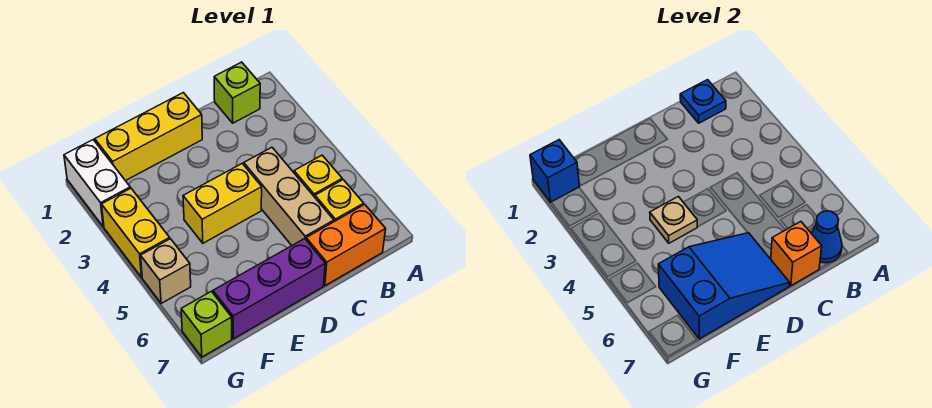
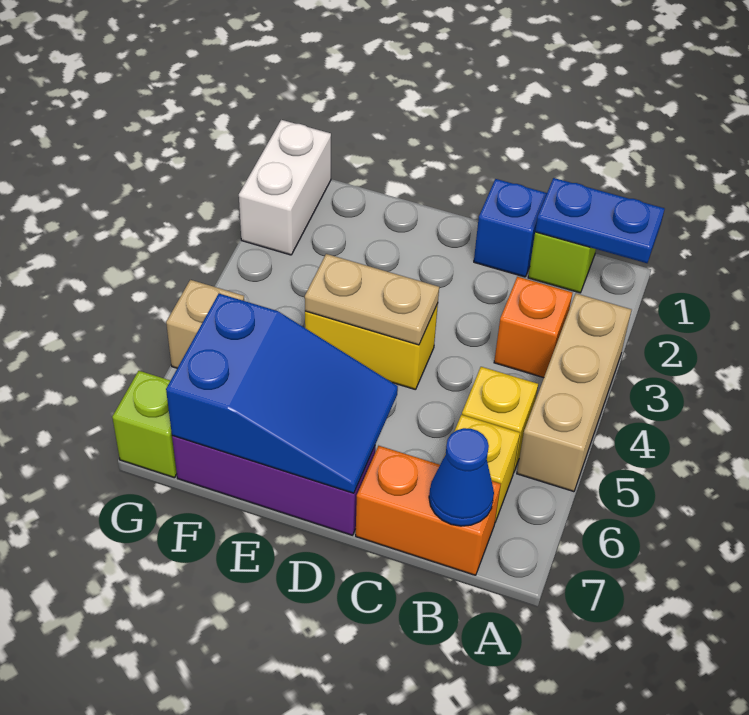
blue 1x1 plate [680,80,726,123] -> blue 1x2 plate [535,178,664,263]
tan 1x3 brick [244,147,334,245] -> tan 1x3 brick moved to [517,294,631,492]
orange 1x1 brick [771,222,822,286] -> orange 1x1 brick moved to [494,277,572,378]
yellow 1x3 brick [95,93,202,181] -> none
tan 1x1 plate [650,197,697,243] -> tan 1x2 plate [305,254,439,345]
blue 1x1 brick [530,140,579,202] -> blue 1x1 brick moved to [474,179,547,277]
yellow 1x2 brick [102,188,170,277] -> none

